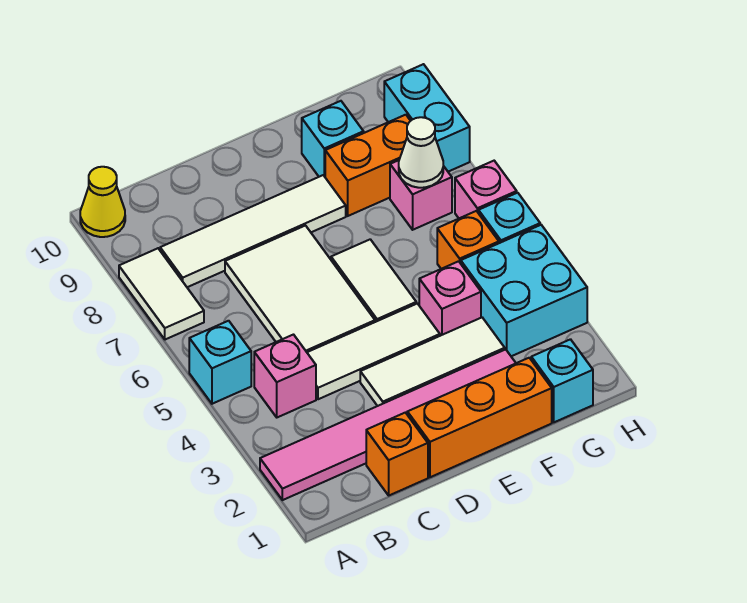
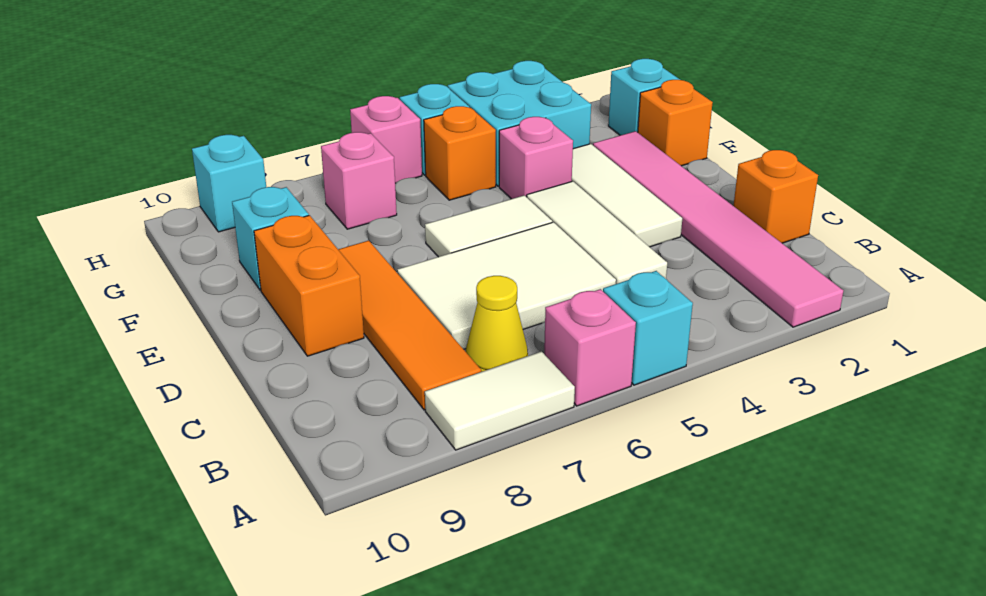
yellow 1x1 cone [80,167,125,237] -> yellow 1x1 cone moved to [466,276,528,372]
pink 1x1 brick [254,335,316,417] -> pink 1x1 brick moved to [544,289,636,406]
white 1x4 tile [160,175,346,287] -> orange 1x4 tile [338,241,481,410]
orange 1x3 brick [407,358,552,477] -> orange 1x1 brick [638,80,713,166]
orange 1x2 brick [325,115,410,216] -> orange 1x2 brick moved to [254,215,364,356]
white 1x1 cone [399,117,443,188] -> none
cyan 1x2 brick [384,64,470,172] -> cyan 1x1 brick [192,135,266,232]

